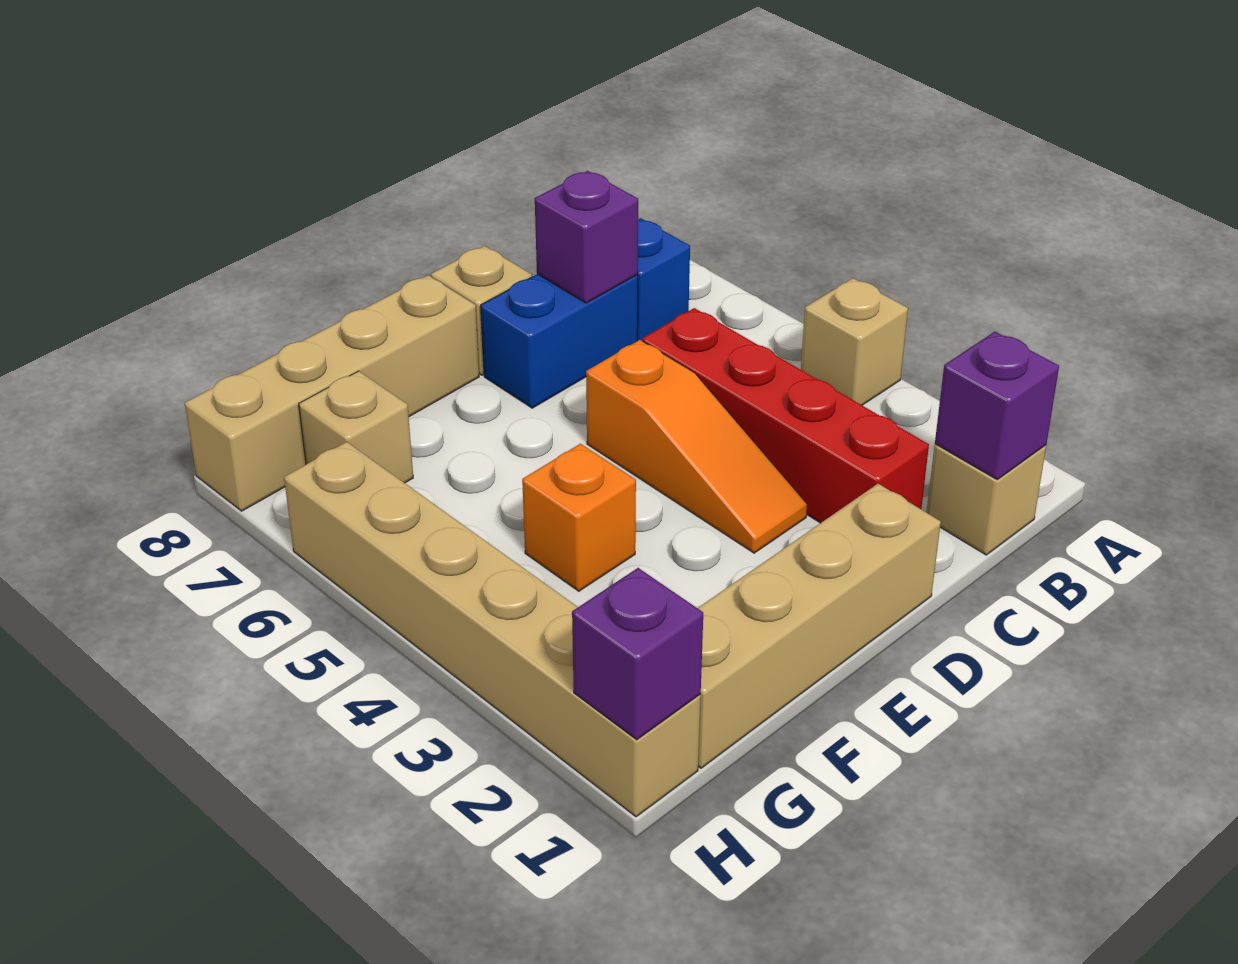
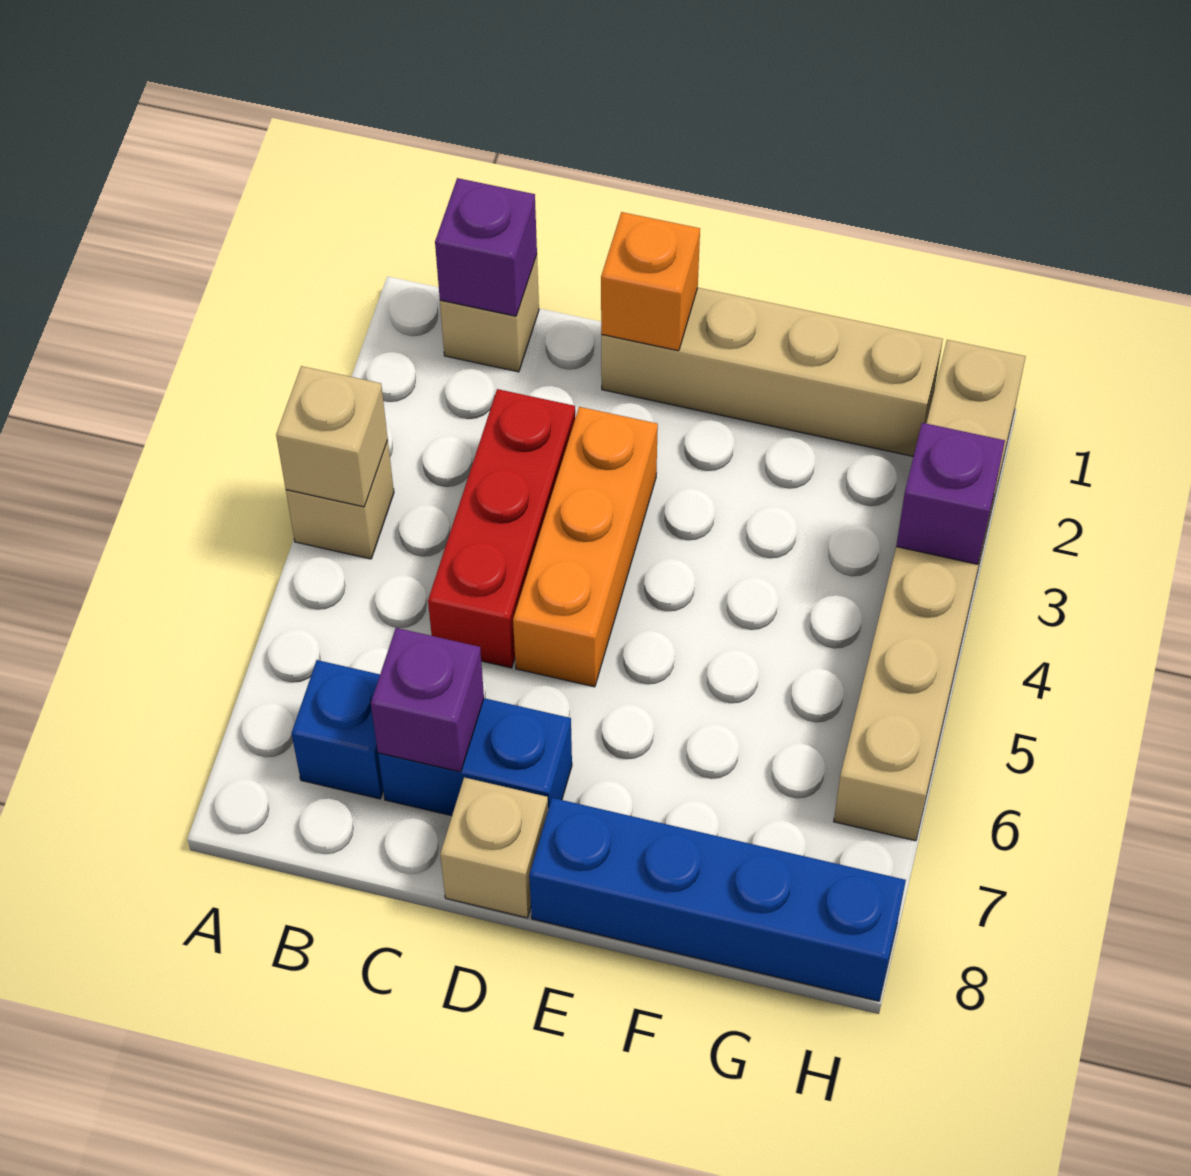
red 1x4 brick [643,308,929,523] -> red 1x3 brick [428,389,575,668]
orange 1x3 slope [586,340,807,553] -> orange 1x3 brick [513,407,658,687]
tan 1x4 brick [185,275,479,511] -> blue 1x4 brick [529,798,906,1001]
orange 1x1 brick [522,444,636,591] -> orange 1x1 brick moved to [601,212,700,351]
tan 1x1 brick [299,371,413,483] -> tan 1x1 brick moved to [276,366,388,507]
purple 1x1 brick [572,568,703,740] -> purple 1x1 brick moved to [896,423,1005,564]

